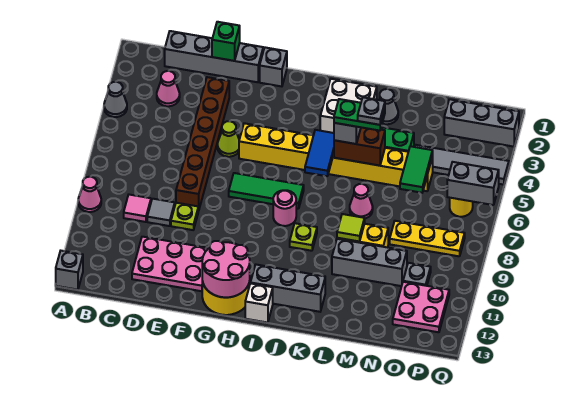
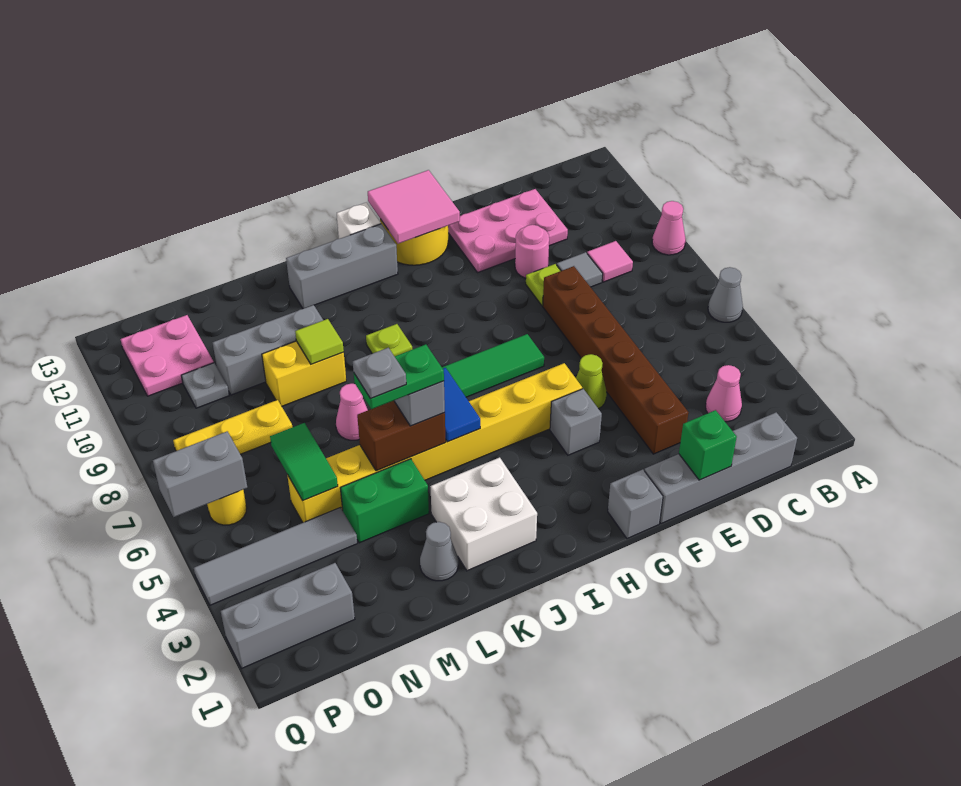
grey 1x1 cone [104,82,127,117] -> grey 1x1 cone moved to [708,267,743,322]
grey 1x1 brick [56,251,83,290] -> grey 1x1 brick moved to [550,389,602,455]
pink 2x2 round brick [202,241,250,297] -> pink 2x2 tile [368,170,460,244]
pink 1x1 round brick [273,190,296,226] -> pink 1x1 round brick moved to [515,225,549,278]

